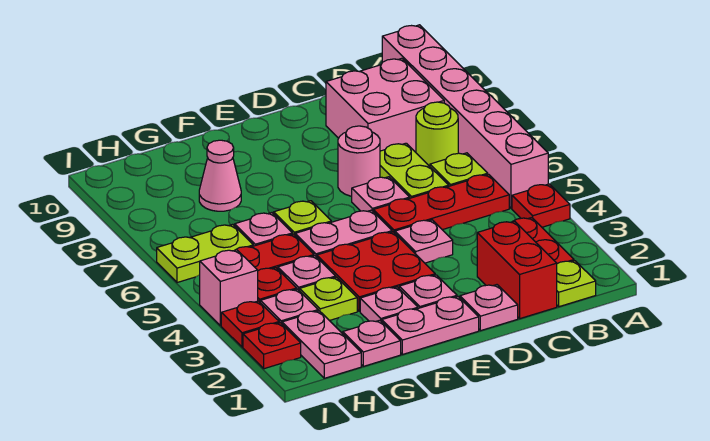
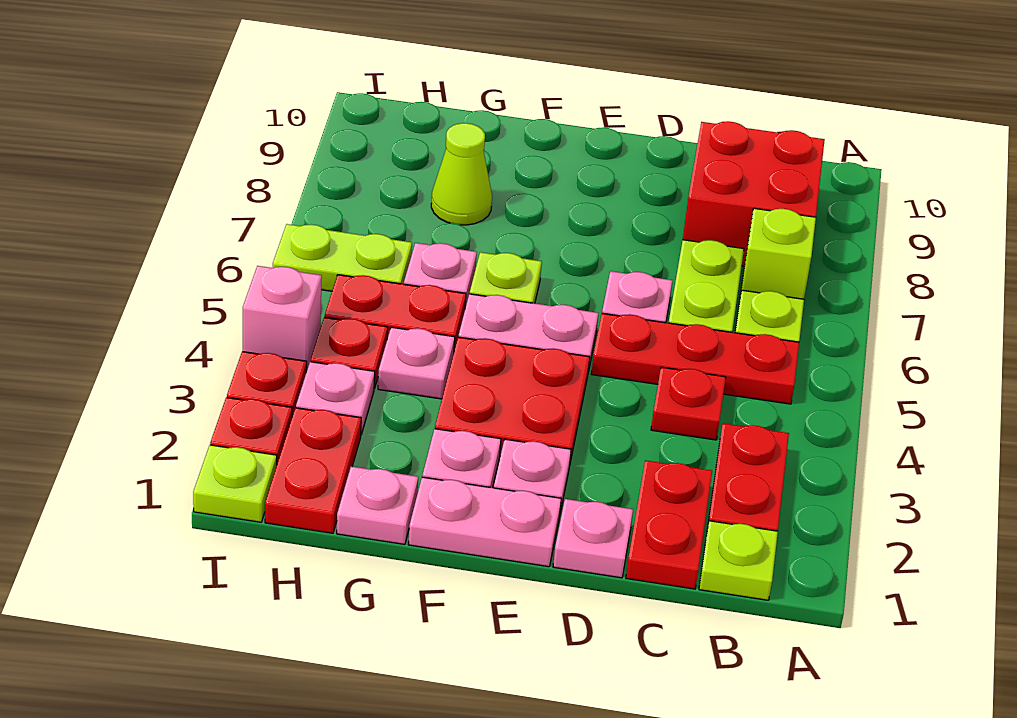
red 1x1 plate [512,184,570,227] -> red 1x1 plate moved to [651,367,726,440]
pink 1x6 brick [382,25,548,209] -> none
lime 1x1 round brick [416,102,458,166] -> lime 1x1 brick [741,208,816,299]
pink 2x2 brick [326,58,444,152] -> red 2x2 brick [683,121,825,266]
red 1x2 brick [477,221,557,318] -> red 1x2 plate [626,460,712,589]
pink 1x1 plate [395,220,453,263] -> none
pink 1x1 round brick [338,126,380,196] -> none
lime 1x1 plate [300,277,357,321] -> lime 1x1 plate moved to [193,445,277,522]
pink 1x1 cone [199,140,241,211] -> lime 1x1 cone [431,123,492,225]
pink 1x2 plate [282,311,361,378] -> red 1x2 plate [265,408,361,533]

